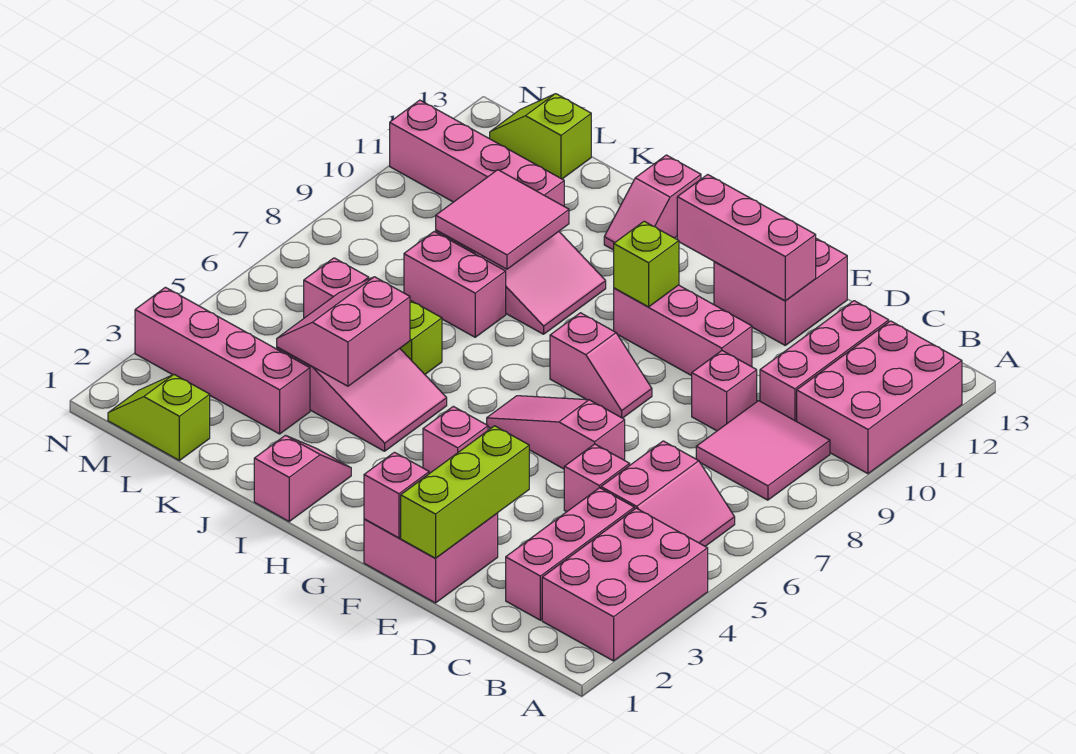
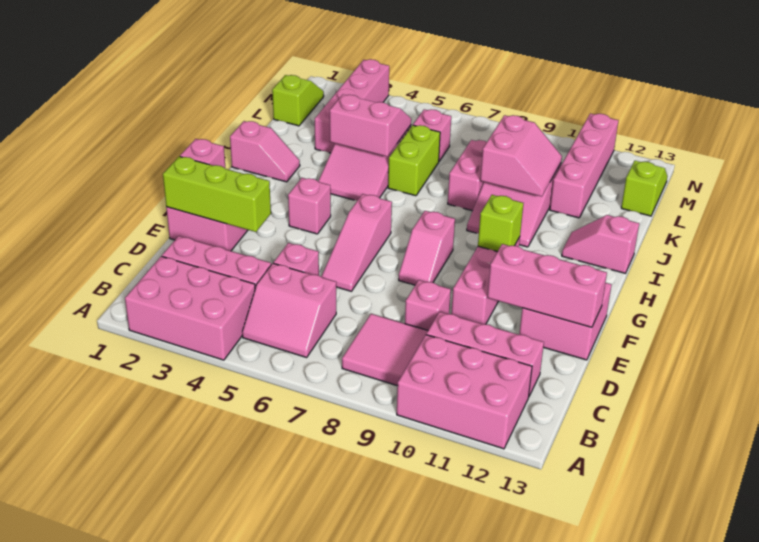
pink 1x3 slope [487,396,625,469] -> pink 1x3 slope turned to [321,194,392,291]
pink 1x3 brick [677,175,816,301] -> pink 1x3 brick turned to [487,244,607,327]
pink 2x2 tile [436,170,569,269] -> pink 2x2 slope [480,115,562,197]

